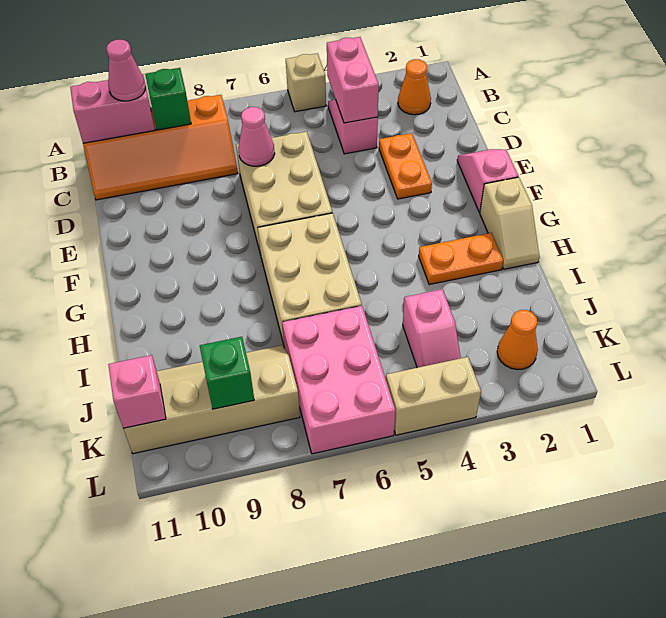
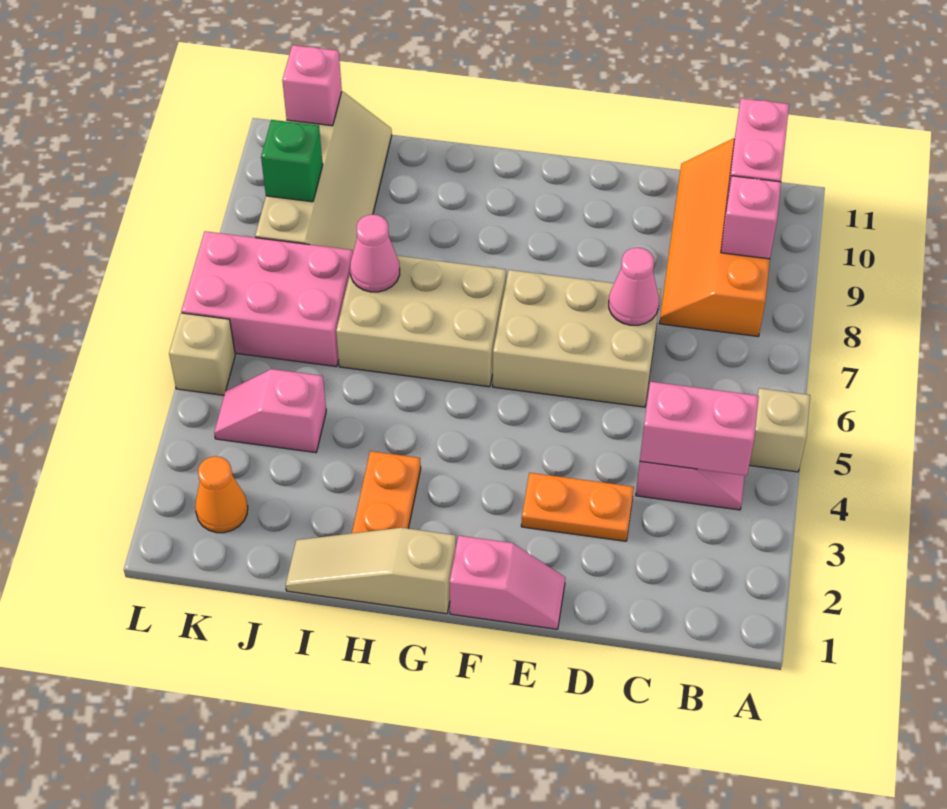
orange 1x1 cone [398,59,431,115] -> none
green 1x1 brick [145,68,191,130] -> pink 1x1 brick [721,176,781,259]
pink 1x1 cone [106,40,146,101] -> pink 1x1 cone moved to [350,214,400,292]
tan 1x2 slope [480,177,540,269] -> tan 1x3 slope [286,528,456,614]
tan 1x2 brick [386,357,481,435] -> tan 1x1 brick [169,313,235,395]

